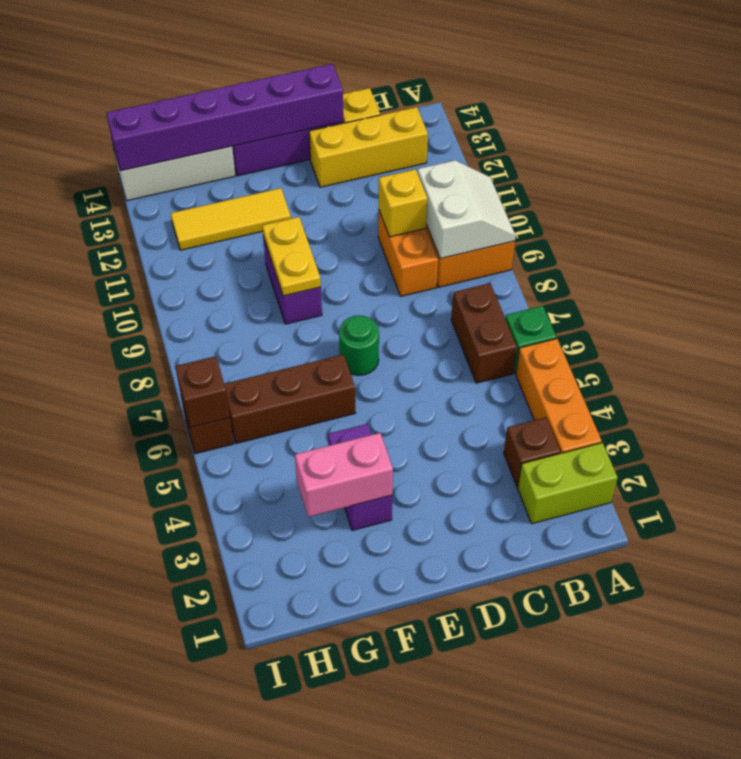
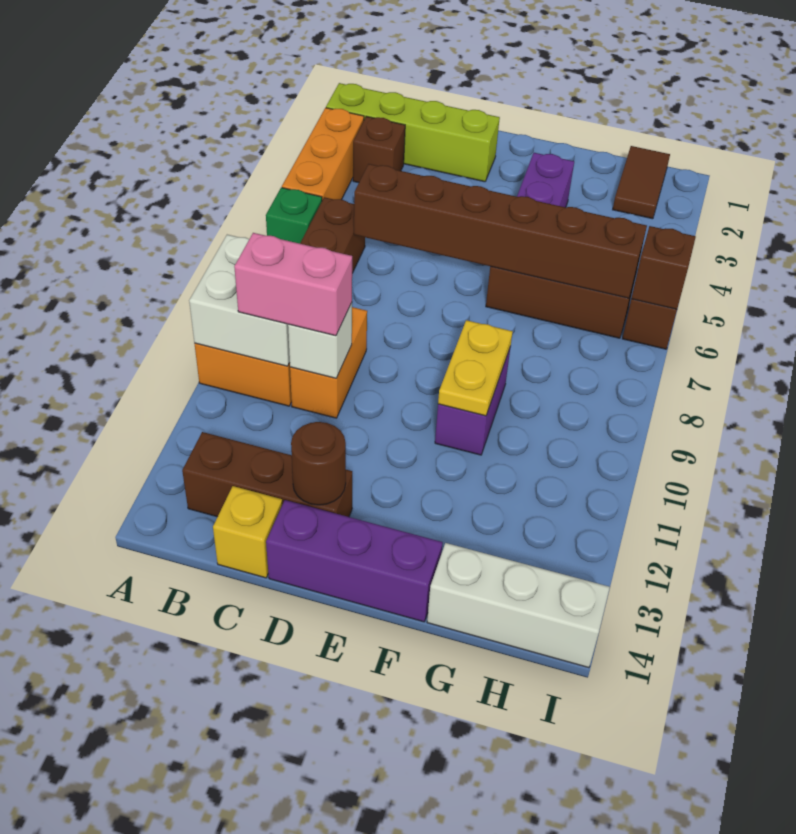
lime 1x2 brick [518,443,618,524] -> lime 1x4 brick [326,83,500,182]
white 2x2 slope [418,160,516,259] -> white 2x2 brick [189,235,290,366]
yellow 1x3 brick [309,107,428,187] -> brown 1x3 brick [182,432,352,517]
none -> brown 1x6 brick [354,164,647,298]
yellow 1x1 brick [379,169,427,237] -> white 1x1 brick [288,303,352,378]
none -> brown 1x1 round brick [291,422,346,505]
purple 1x6 brick [106,64,344,171] -> none
green 1x1 round brick [339,315,379,375] -> none
pink 1x2 brick [295,433,393,517] -> pink 1x2 brick moved to [234,233,352,336]
yellow 1x3 tile [171,188,291,250] -> none
none -> brown 1x2 tile [613,146,670,219]

